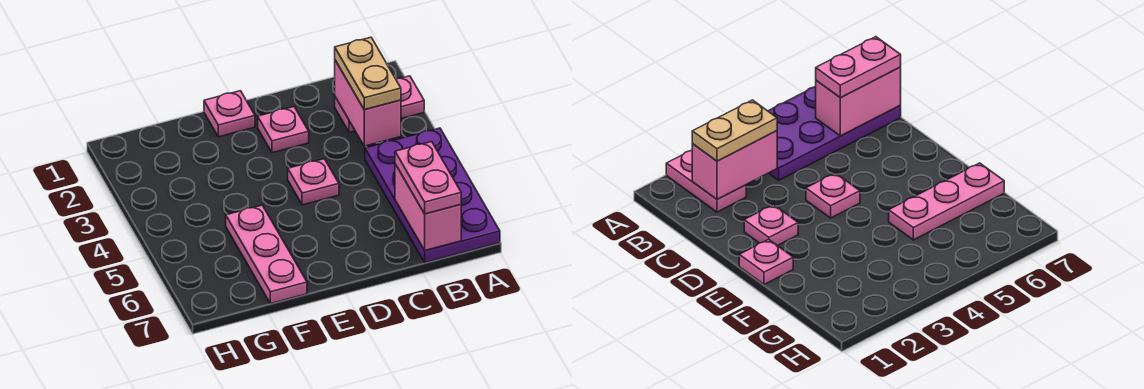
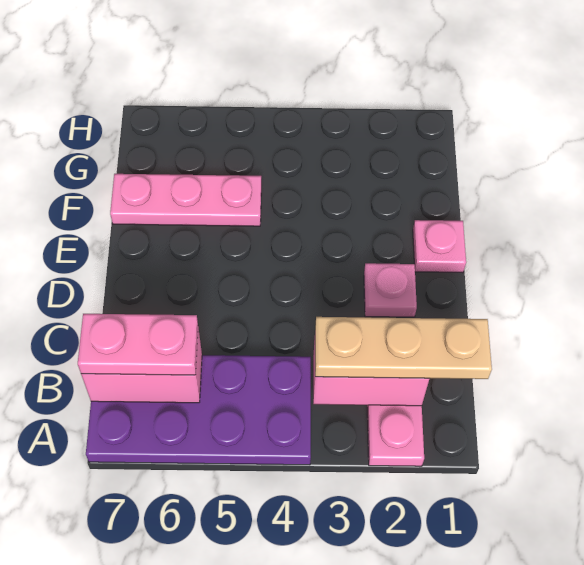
tan 1x2 plate [335,37,401,110] -> tan 1x3 plate [315,317,492,379]
pink 1x1 plate [288,159,339,205] -> none

